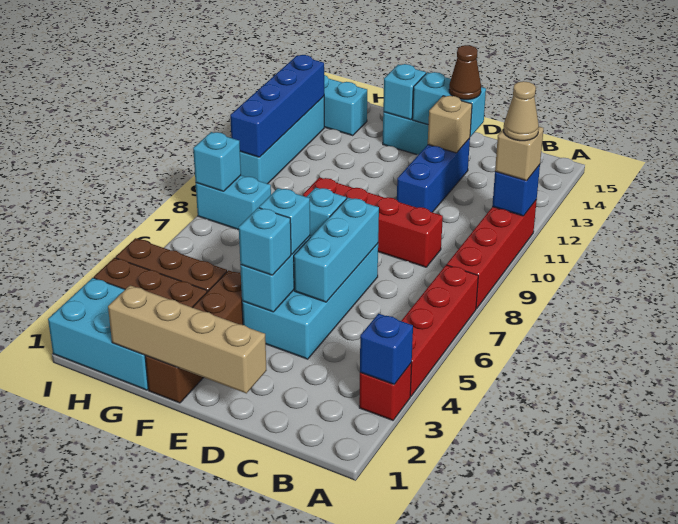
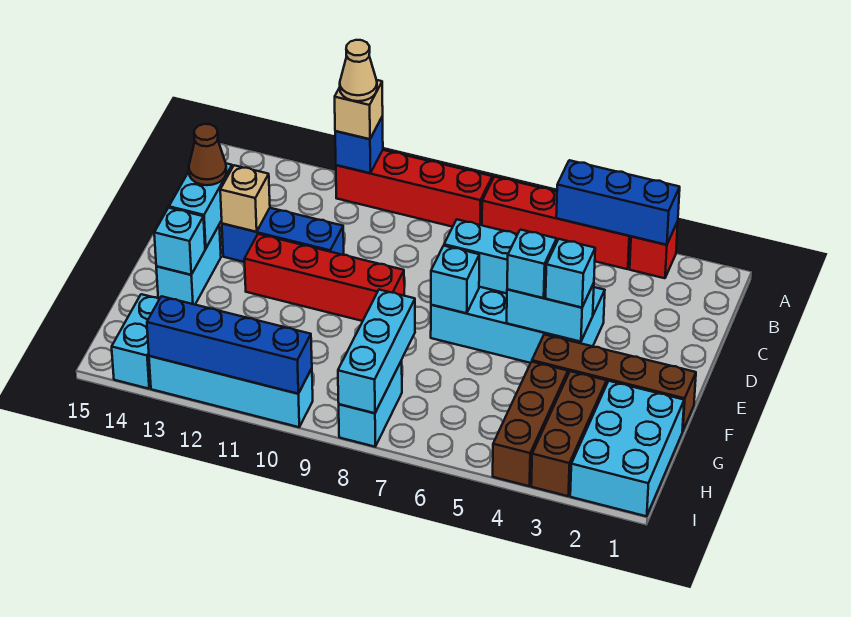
blue 1x1 brick [360,314,413,385] -> blue 1x3 brick [556,160,680,245]
red 1x4 brick [303,178,443,267] -> red 1x4 brick turned to [244,234,404,321]
tan 1x4 brick [108,285,267,393] -> none
cyan 1x1 brick [193,132,241,191] -> cyan 1x3 brick [338,290,415,413]

